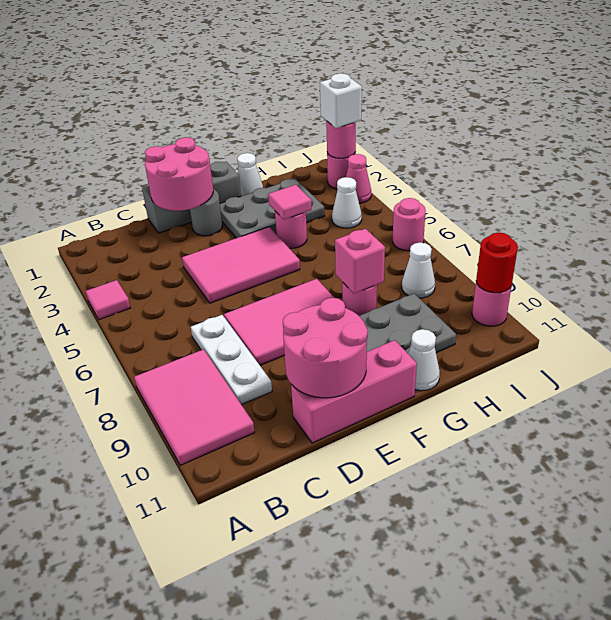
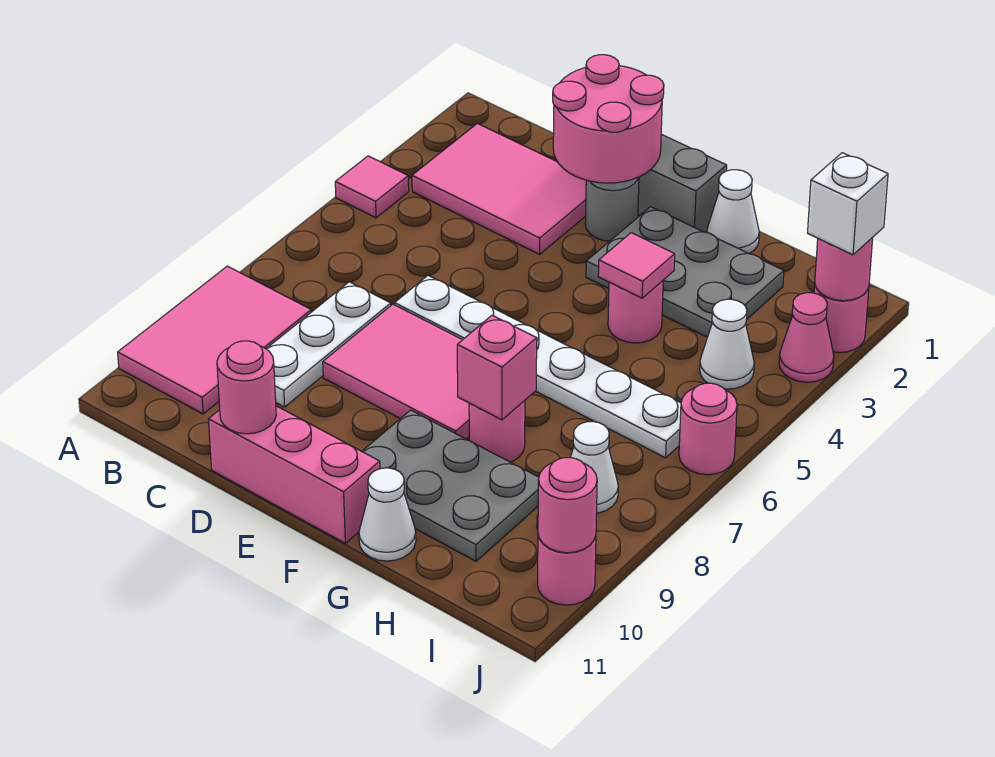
pink 2x3 tile [182,227,300,303] -> pink 2x3 tile moved to [412,123,586,254]
none -> white 1x6 plate [395,275,681,458]
pink 2x2 round brick [283,298,368,398] -> pink 1x1 round brick [217,341,276,434]
red 1x1 round brick [476,232,518,293] -> pink 1x1 round brick [538,458,597,553]

